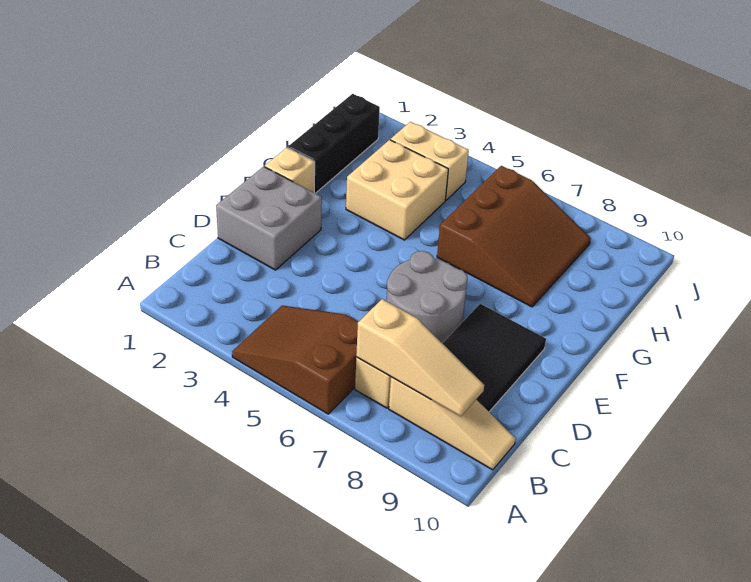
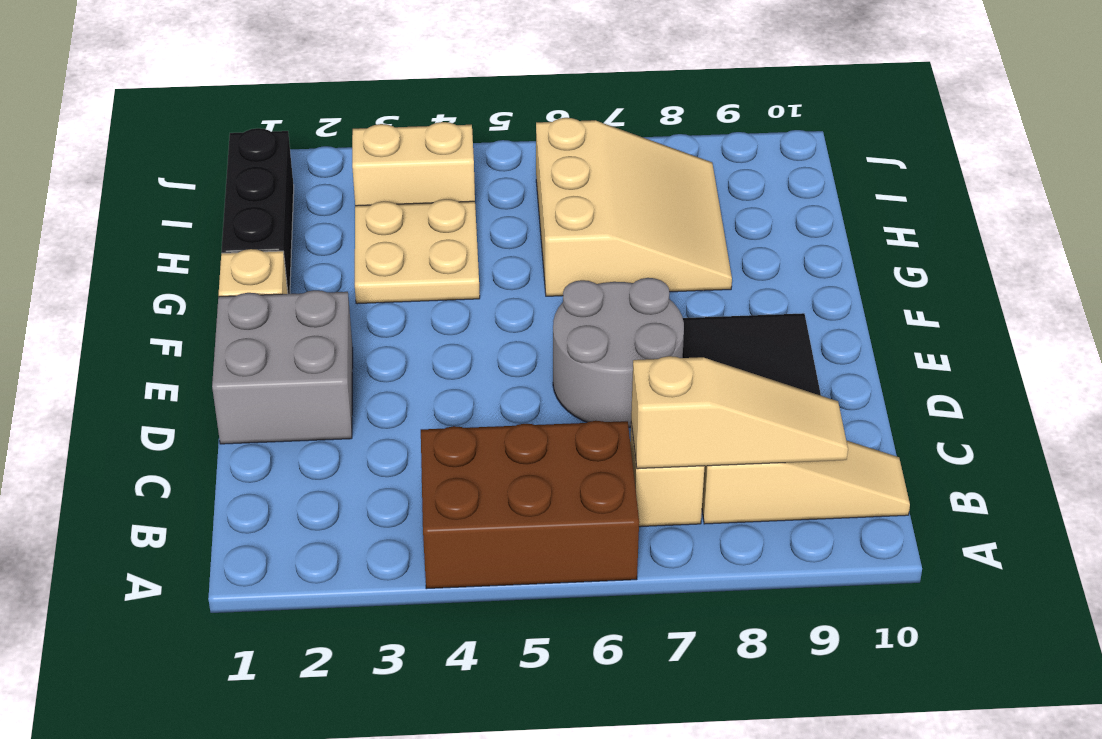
brown 2x3 slope [232,306,358,414] -> brown 2x3 brick [421,421,639,589]
tan 2x2 brick [346,140,448,240] -> tan 2x2 plate [355,199,480,304]
brown 3x3 slope [437,166,591,307] -> tan 3x3 slope [536,118,732,296]

